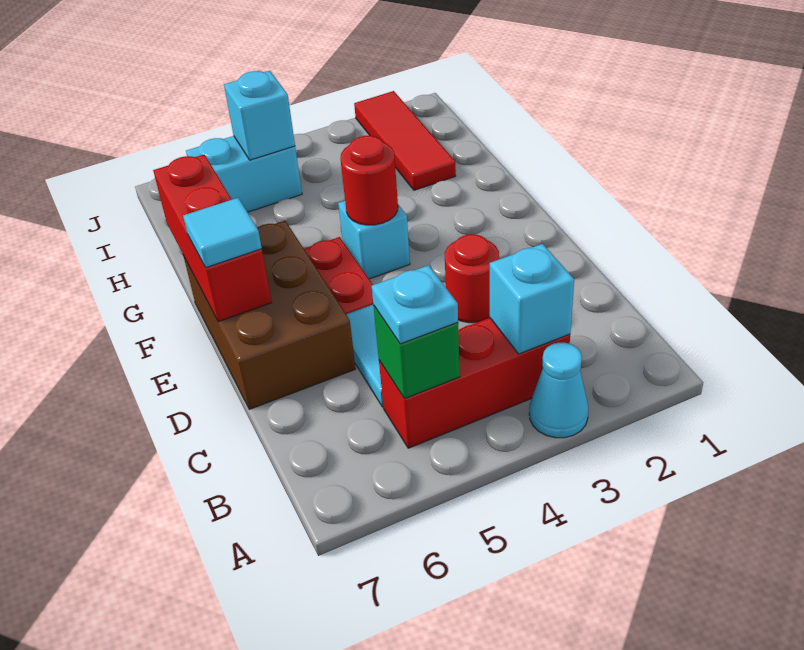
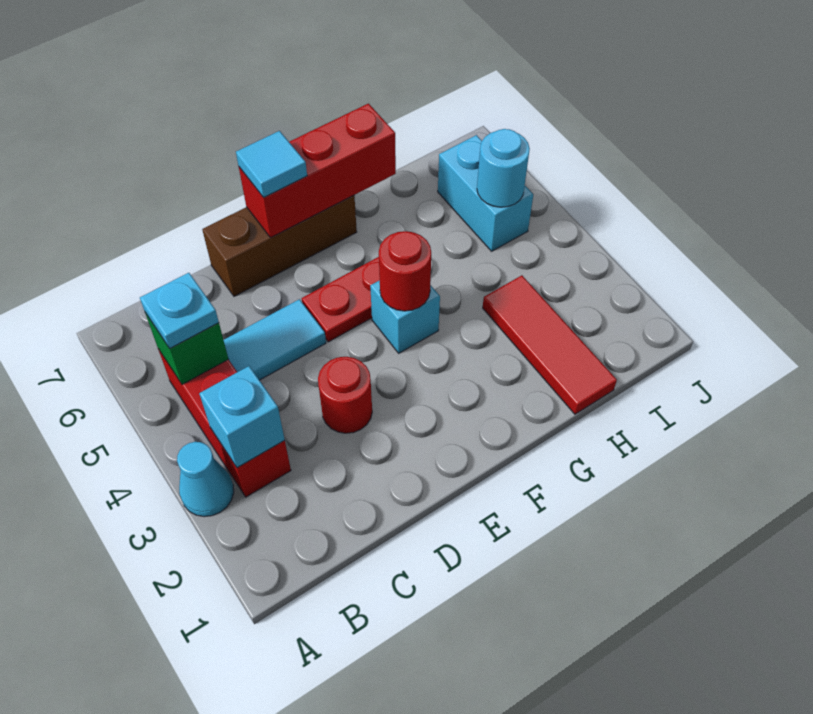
brown 2x3 brick [183,221,356,409] -> brown 1x3 brick [202,196,357,296]
red 1x3 tile [354,91,456,190] -> red 1x3 tile turned to [483,275,617,414]
cyan 1x1 brick [224,71,295,160] -> cyan 1x1 round brick [477,129,530,207]

